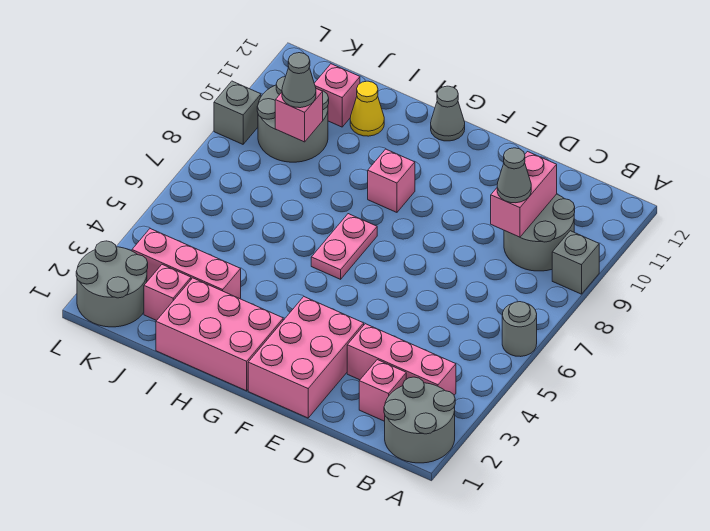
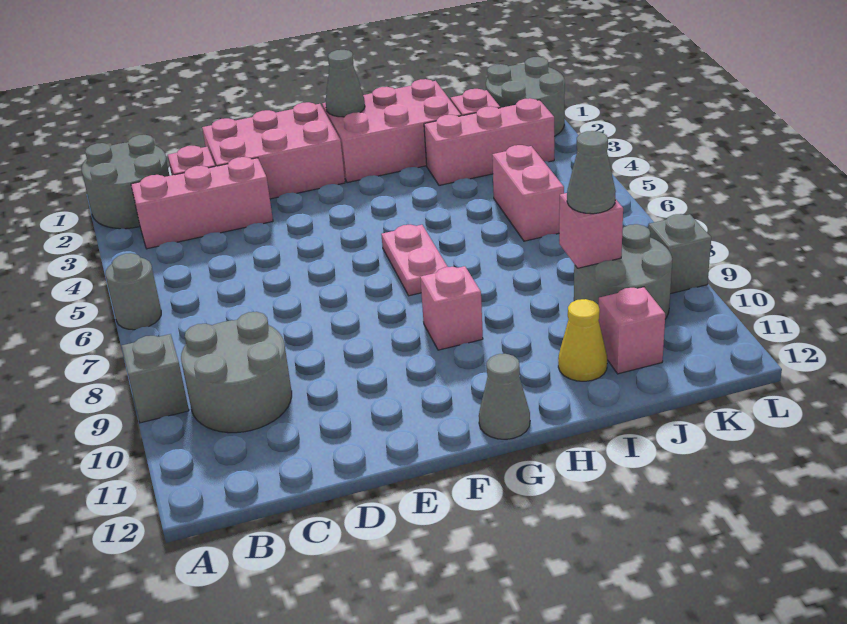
pink 1x2 brick [491,152,557,237] -> pink 1x2 brick moved to [492,145,564,241]
grey 1x1 cone [497,148,531,203] -> grey 1x1 cone moved to [325,50,365,117]
pink 2x3 brick [248,297,364,418] -> pink 2x3 brick turned to [202,102,345,199]

